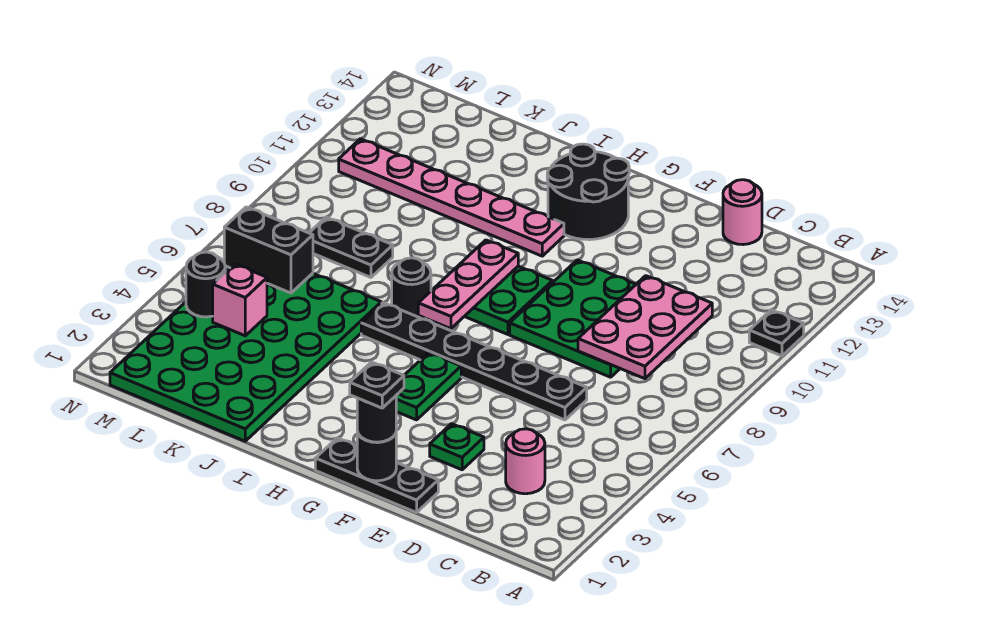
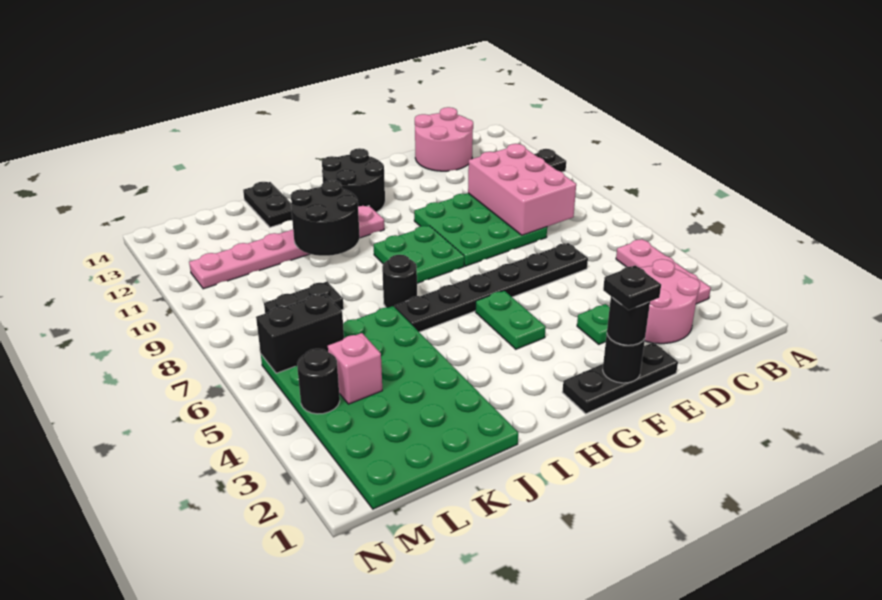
pink 1x1 round brick [506,429,545,494] -> pink 2x2 round brick [641,259,700,344]
pink 2x3 plate [578,276,712,379] -> pink 2x3 brick [468,144,576,235]
pink 1x1 round brick [723,180,762,245] -> pink 2x2 round brick [415,107,473,171]
pink 1x3 plate [418,240,518,329] -> pink 1x3 plate moved to [616,239,711,304]
none -> black 2x2 round brick [291,180,360,256]
none -> black 1x2 plate [243,182,292,227]

